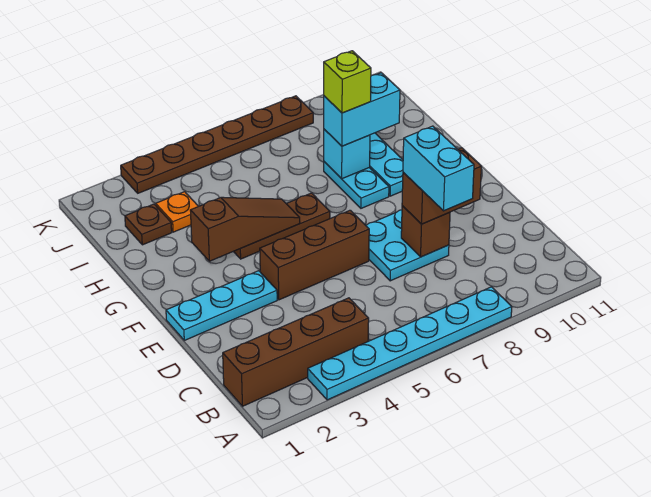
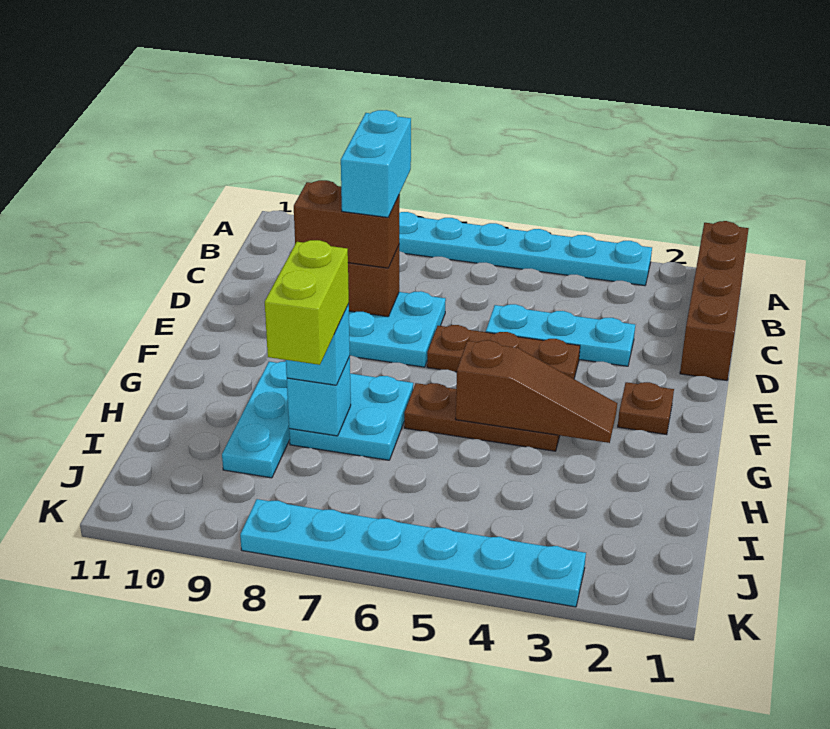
brown 1x4 brick [223,298,369,406] -> brown 1x4 brick turned to [680,221,749,380]
cyan 1x3 plate [166,271,277,340] -> cyan 1x3 plate moved to [486,304,635,366]
brown 1x3 brick [260,210,369,300] -> brown 1x3 plate [427,325,580,379]
brown 1x3 slope [190,197,300,261] -> brown 1x3 slope turned to [456,340,617,443]
cyan 1x2 plate [324,162,389,208] -> cyan 2x2 plate [289,374,413,460]
cyan 1x2 brick [324,73,400,146] -> cyan 1x1 brick [286,304,350,385]
lime 1x1 brick [324,51,371,113] -> lime 1x2 brick [265,240,349,365]
brown 1x1 plate [125,204,172,245] -> brown 1x1 plate moved to [618,382,674,435]
orange 1x1 plate [156,192,198,232] -> none
brown 1x6 plate [121,96,313,193] -> cyan 1x6 plate [240,499,586,607]

